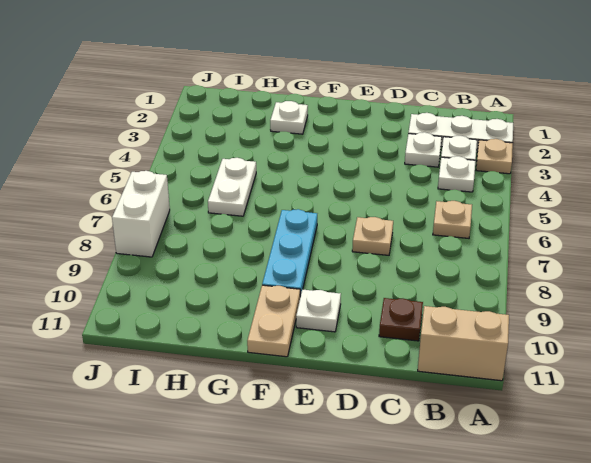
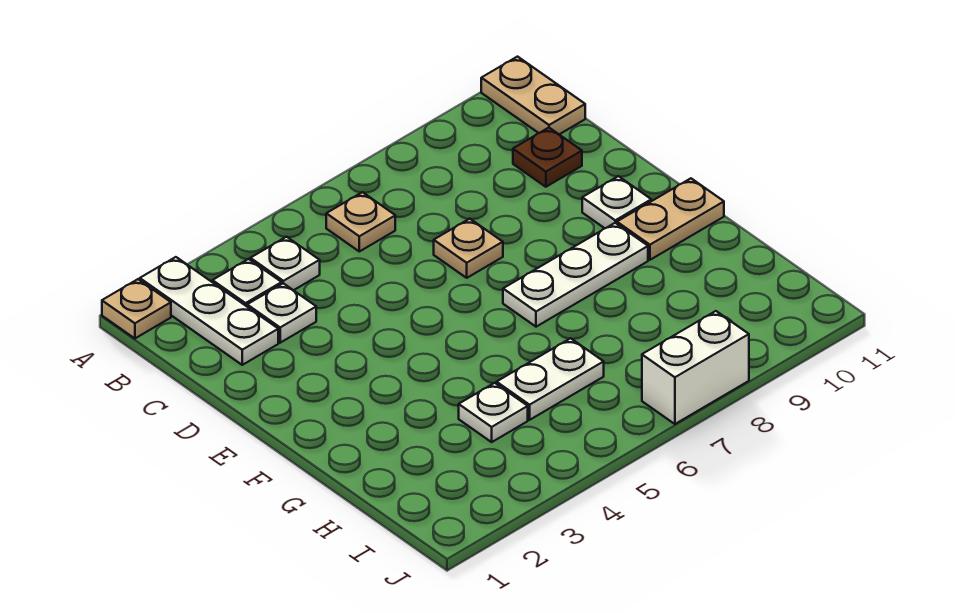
tan 1x1 plate [476,139,513,174] -> tan 1x1 plate moved to [102,279,171,338]
tan 1x2 brick [418,306,509,381] -> tan 1x2 plate [481,57,585,134]
cyan 1x3 plate [262,209,317,297] -> white 1x3 plate [503,223,648,327]
white 1x1 plate [270,101,308,134] -> white 1x1 plate moved to [459,383,528,442]

